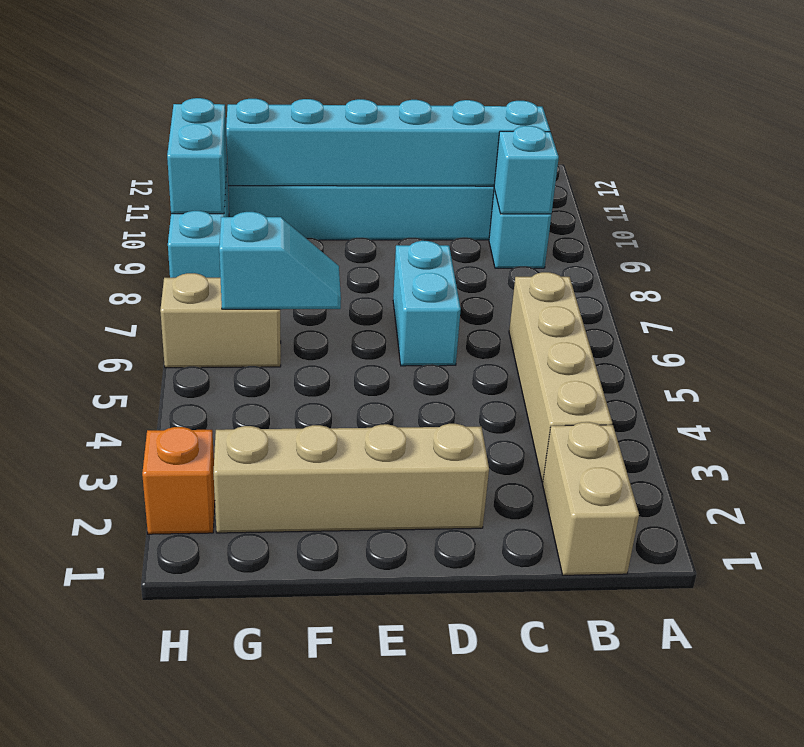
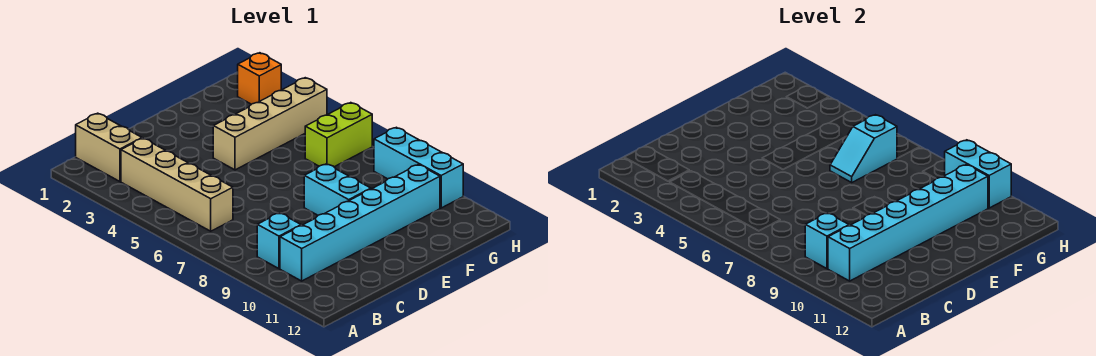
tan 1x4 brick [214,424,489,533] -> tan 1x4 brick moved to [213,78,327,170]
cyan 1x2 brick [393,241,461,366] -> cyan 1x2 brick moved to [304,164,371,215]
tan 1x2 brick [160,273,281,368] -> lime 1x2 brick [305,103,372,167]

